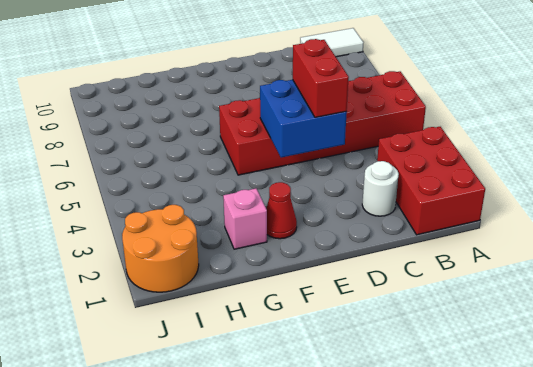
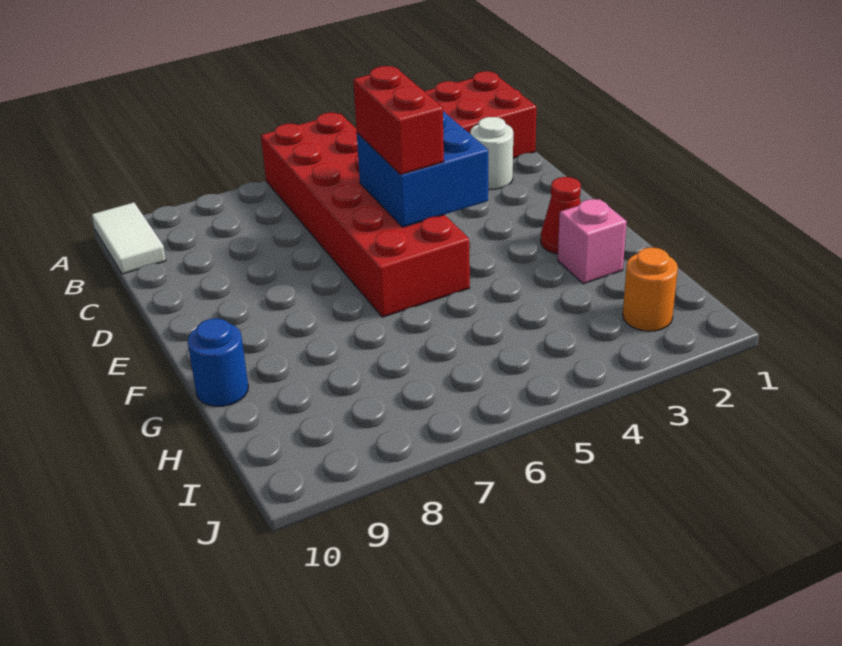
red 1x2 brick [293,39,349,117] -> red 1x2 brick turned to [353,66,444,175]
none -> blue 1x1 round brick [188,319,248,406]
orange 2x2 round brick [122,205,199,292] -> orange 1x1 round brick [623,248,678,331]

